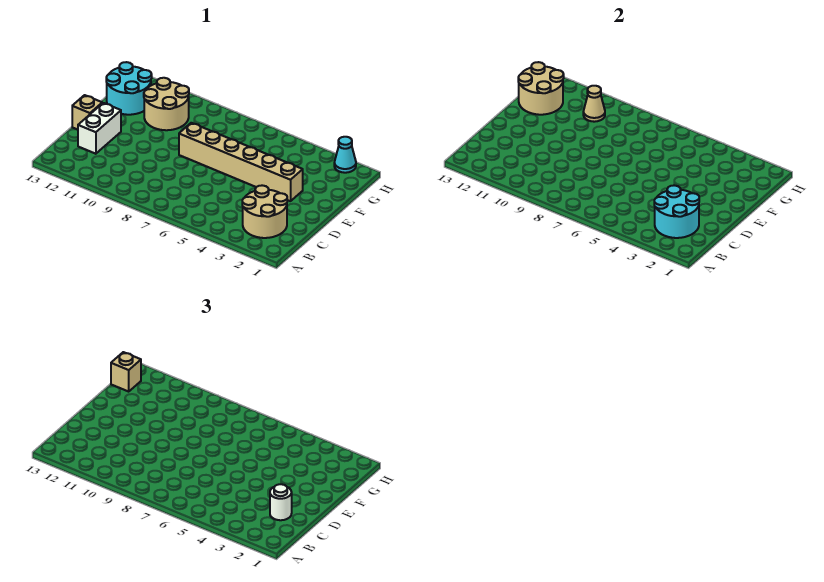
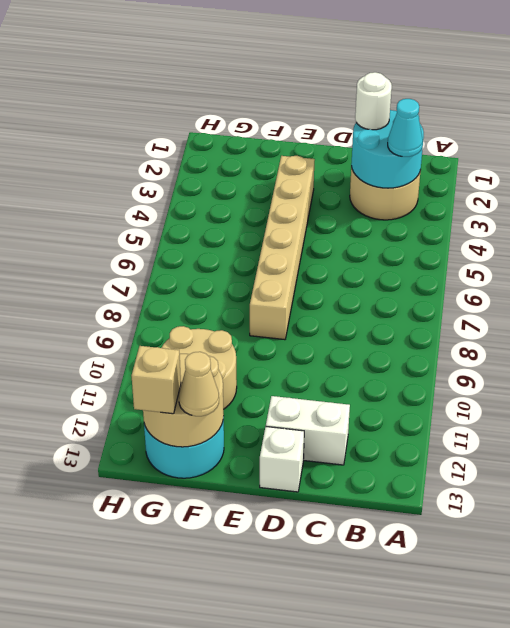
tan 1x1 brick [72,95,102,130] -> white 1x1 brick [260,426,304,492]
tan 1x1 cone [583,86,605,122] -> tan 1x1 cone moved to [179,352,219,416]
cyan 1x1 cone [334,137,356,173] -> cyan 1x1 cone moved to [388,99,423,157]

